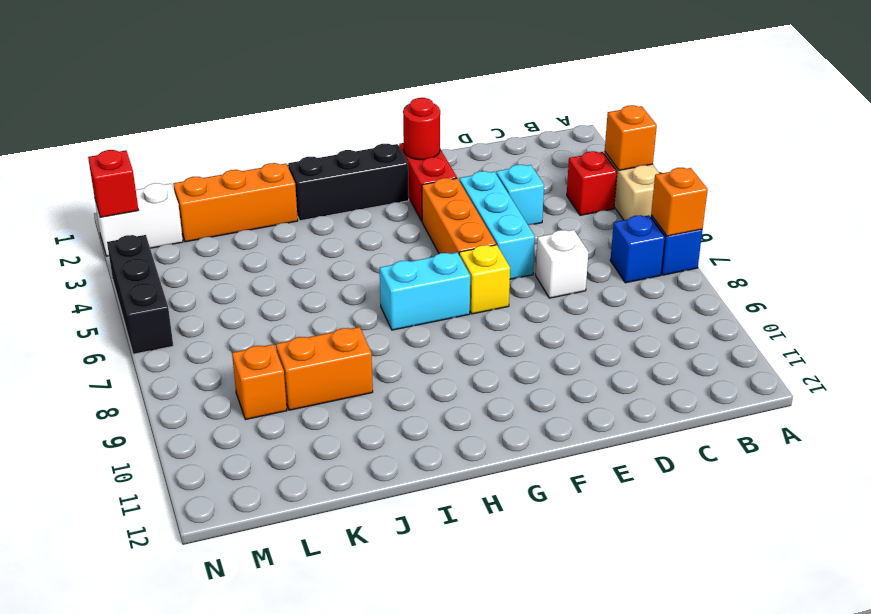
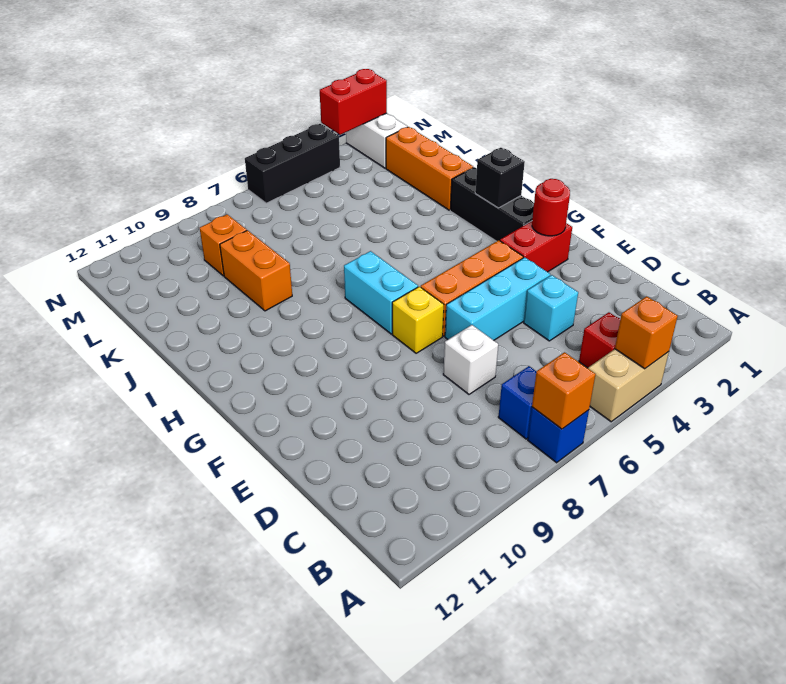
none -> black 1x1 brick [475,148,525,208]
red 1x1 brick [88,150,138,217] -> red 1x2 brick [320,69,387,135]

